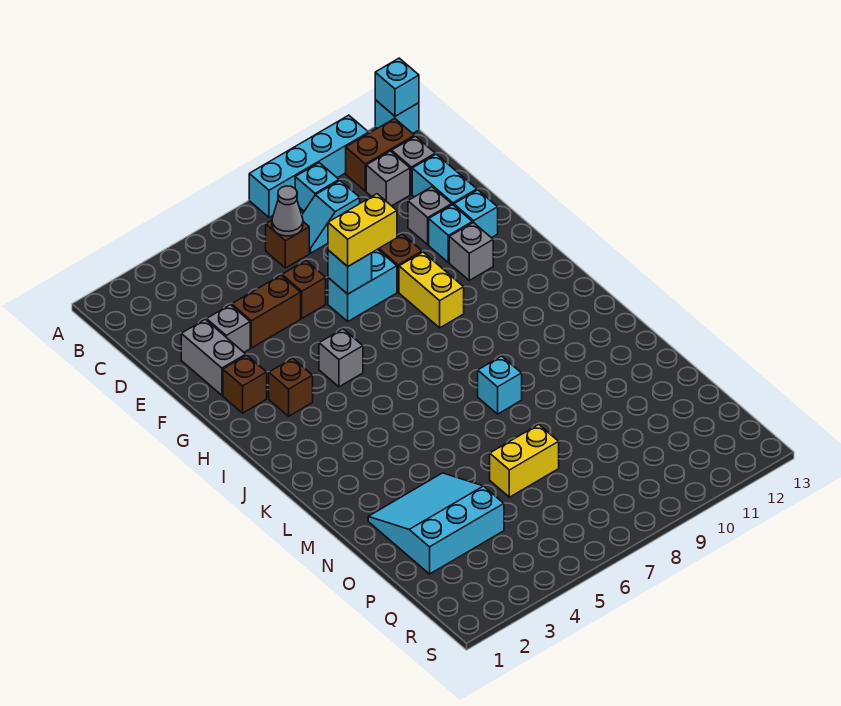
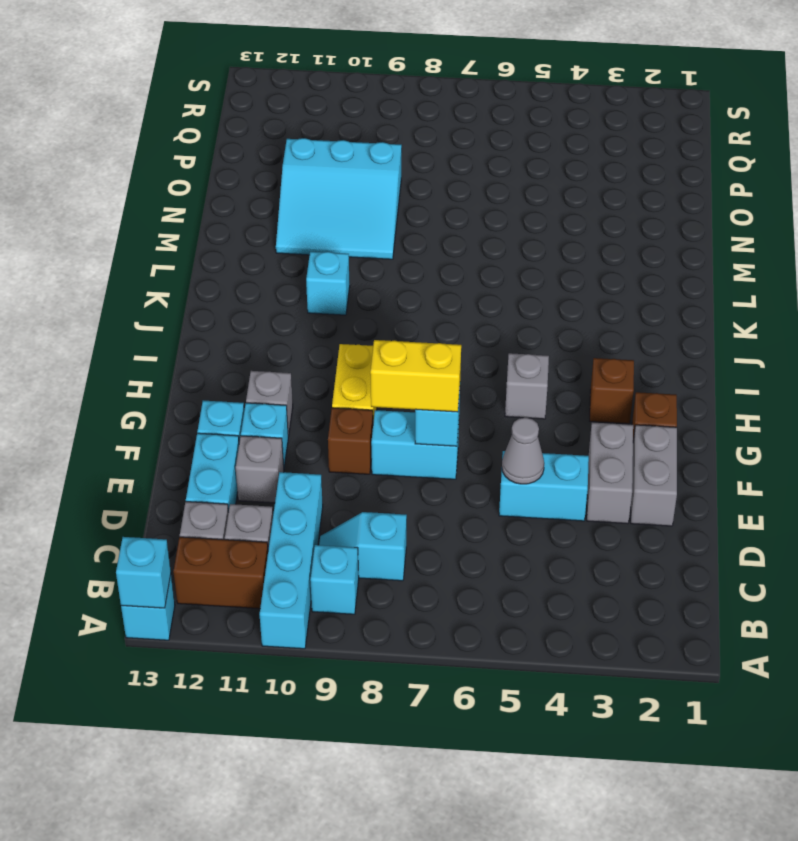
cyan 1x4 brick [249,115,369,217] -> cyan 1x4 brick turned to [260,472,323,649]
brown 1x1 brick [266,220,309,268] -> none
grey 1x1 cone [272,186,303,236] -> grey 1x1 cone moved to [502,418,544,484]
cyan 1x2 slope [302,181,360,253] -> cyan 1x2 slope turned to [319,512,407,581]
grey 1x1 brick [206,305,250,352] -> grey 1x2 brick [587,423,633,524]
brown 1x2 brick [232,275,301,348] -> cyan 1x2 brick [499,451,589,521]
brown 1x1 brick [282,261,326,318] -> none
cyan 1x1 brick [478,356,522,414] -> cyan 1x1 brick moved to [306,252,350,315]
cyan 3x3 slope [368,473,504,574] -> cyan 3x3 slope moved to [276,138,402,259]
yellow 1x2 brick [490,425,559,497] -> none

